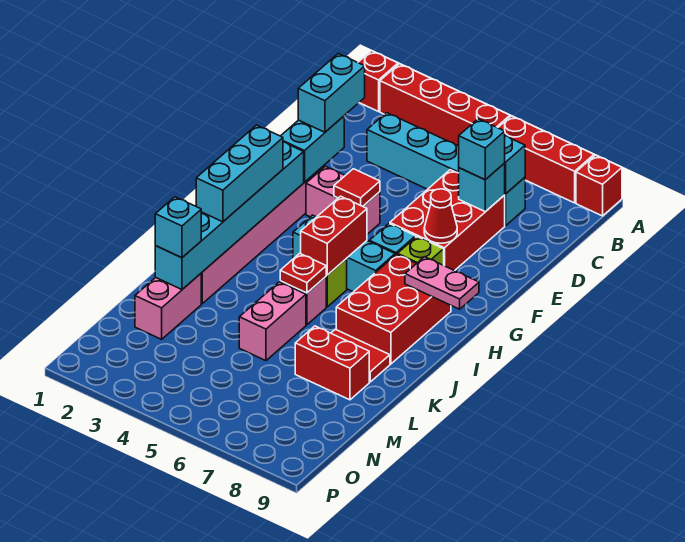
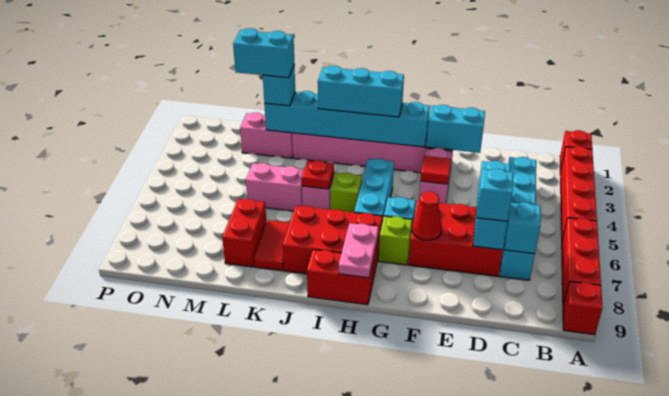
cyan 1x2 brick [298,54,365,132] -> cyan 1x2 brick moved to [233,28,294,78]
cyan 1x1 brick [459,163,505,212] -> cyan 1x3 brick [473,161,511,250]
red 1x2 brick [301,196,367,275] -> red 1x2 brick moved to [307,249,374,305]

